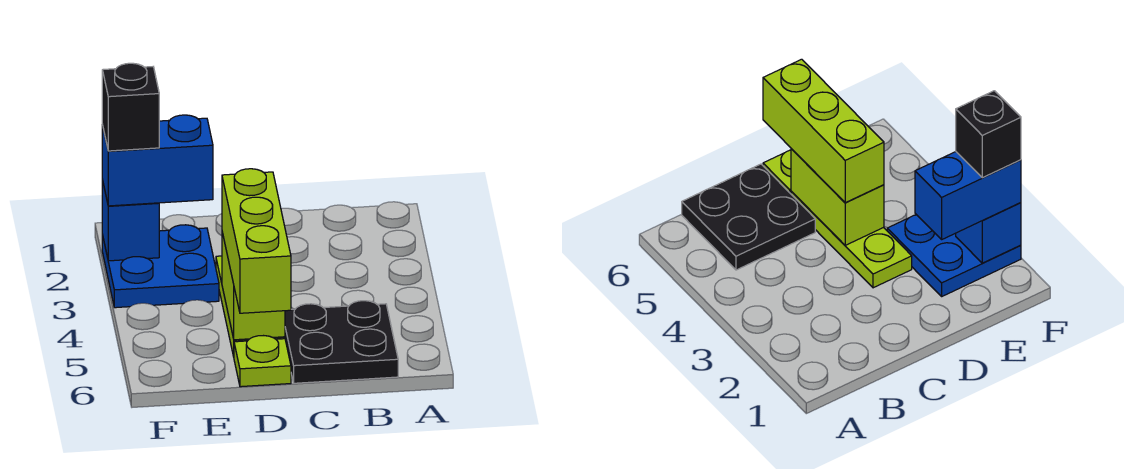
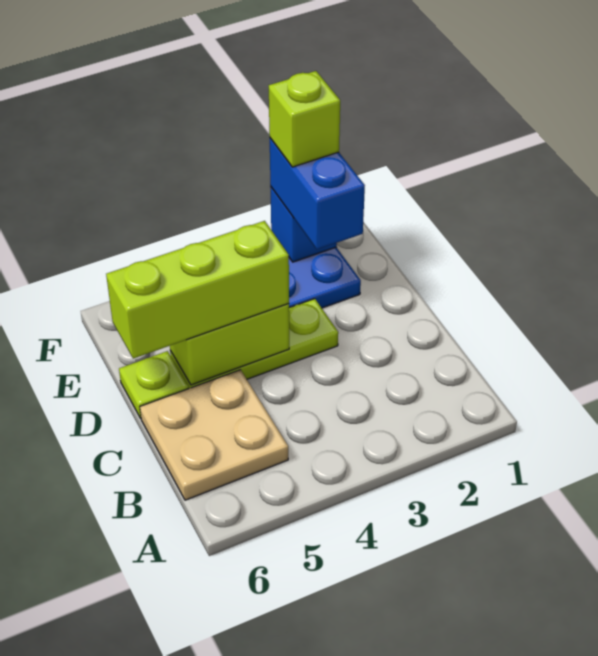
black 2x2 plate [285,301,398,383] -> tan 2x2 plate [140,370,288,500]
black 1x1 brick [102,63,159,151] -> lime 1x1 brick [269,71,340,167]

